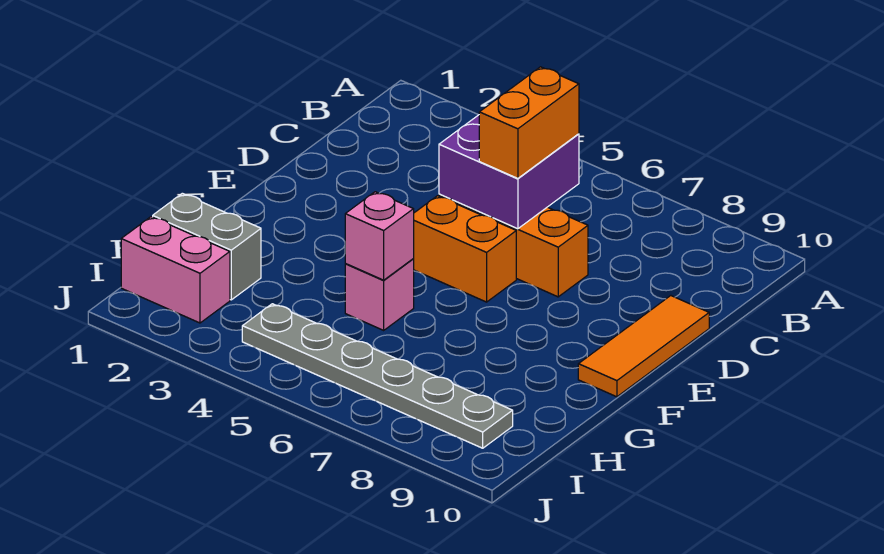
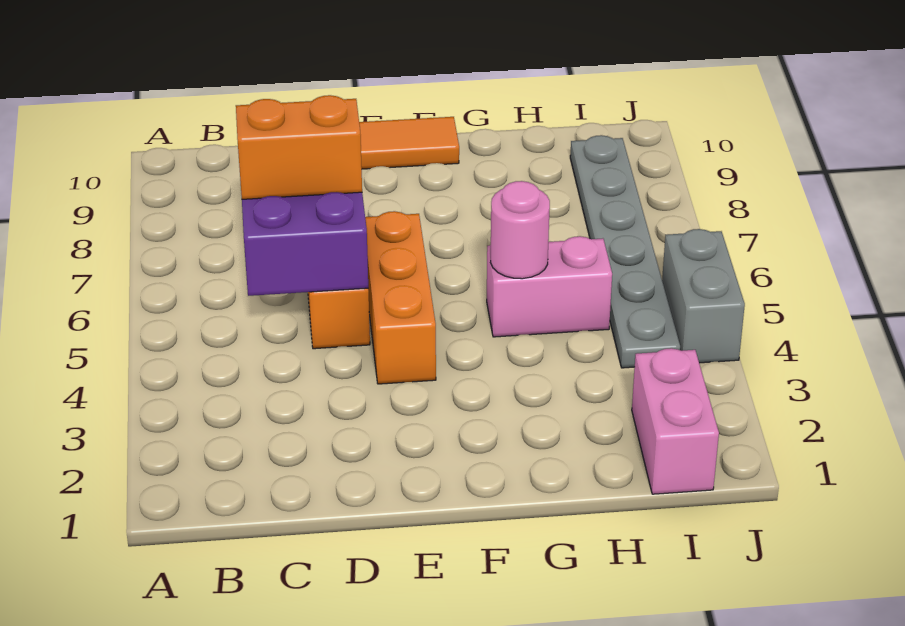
orange 1x2 brick [413,196,516,302] -> orange 1x3 brick [365,211,436,384]
pink 1x1 brick [345,259,414,330] -> pink 1x2 brick [487,236,612,337]
pink 1x1 brick [345,192,414,280] -> pink 1x1 round brick [490,181,550,279]
grey 1x2 brick [153,193,261,300] -> grey 1x2 brick moved to [662,229,745,363]

